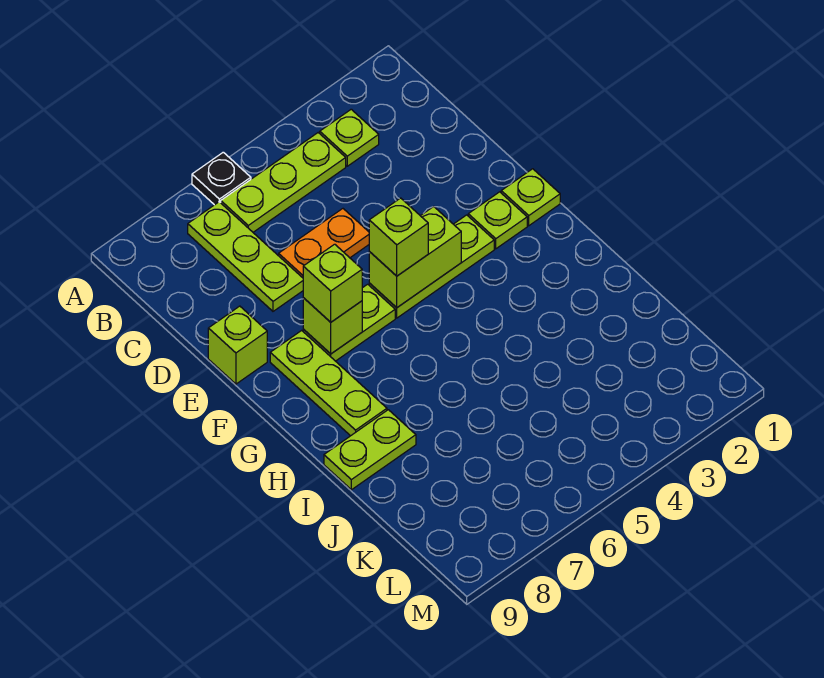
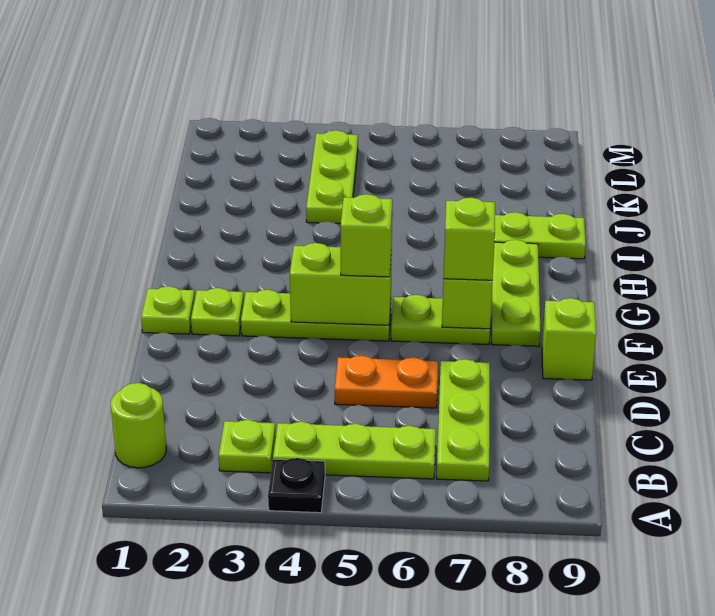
black 1x1 plate [192,152,251,205] -> black 1x1 plate moved to [268,458,325,513]
none -> lime 1x1 round brick [111,383,166,468]
none -> lime 1x3 plate [306,130,358,224]

